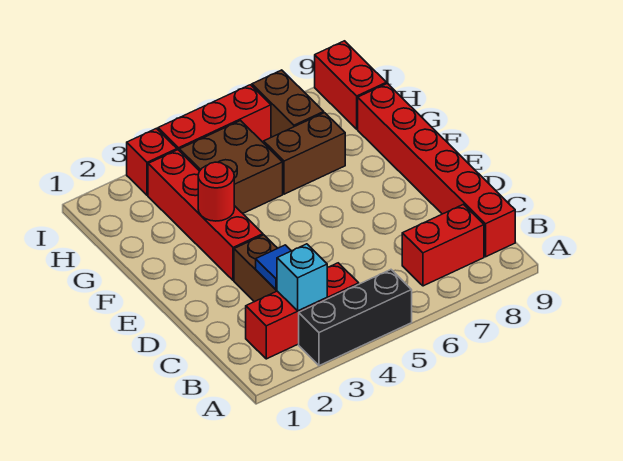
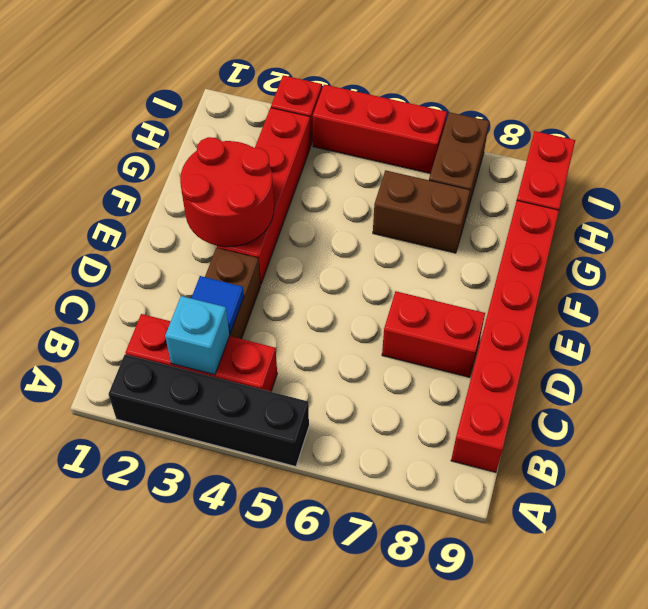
black 1x3 brick [299,270,412,366] -> black 1x4 brick [108,354,309,467]
red 1x2 brick [402,204,484,286] -> red 1x2 brick moved to [382,291,485,377]
red 1x1 round brick [198,162,234,221] -> red 2x2 round brick [180,137,274,247]
brown 2x2 brick [179,121,283,213] -> none

